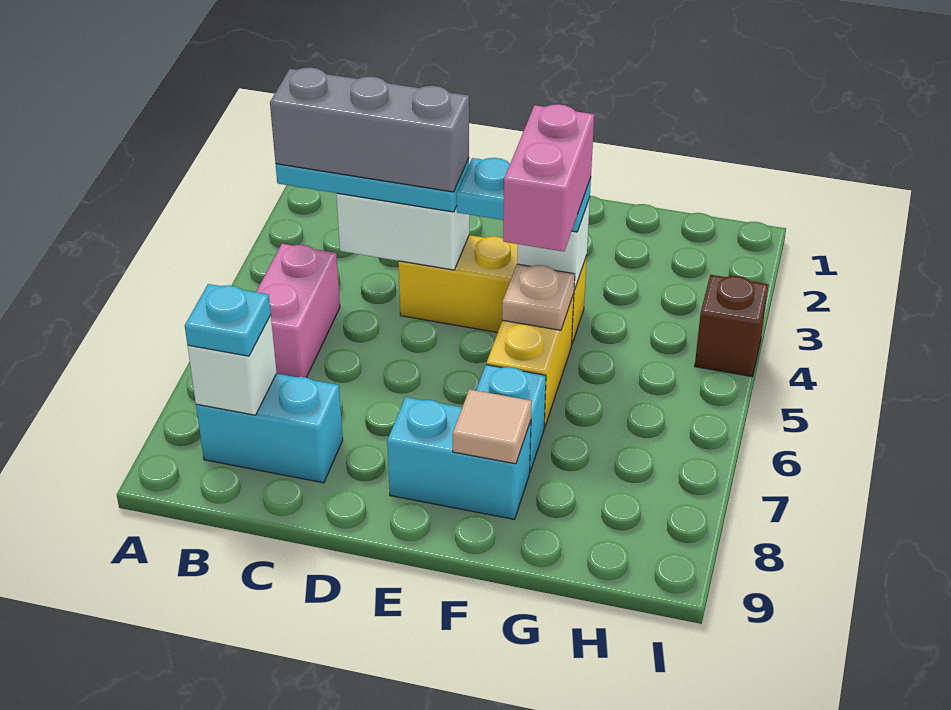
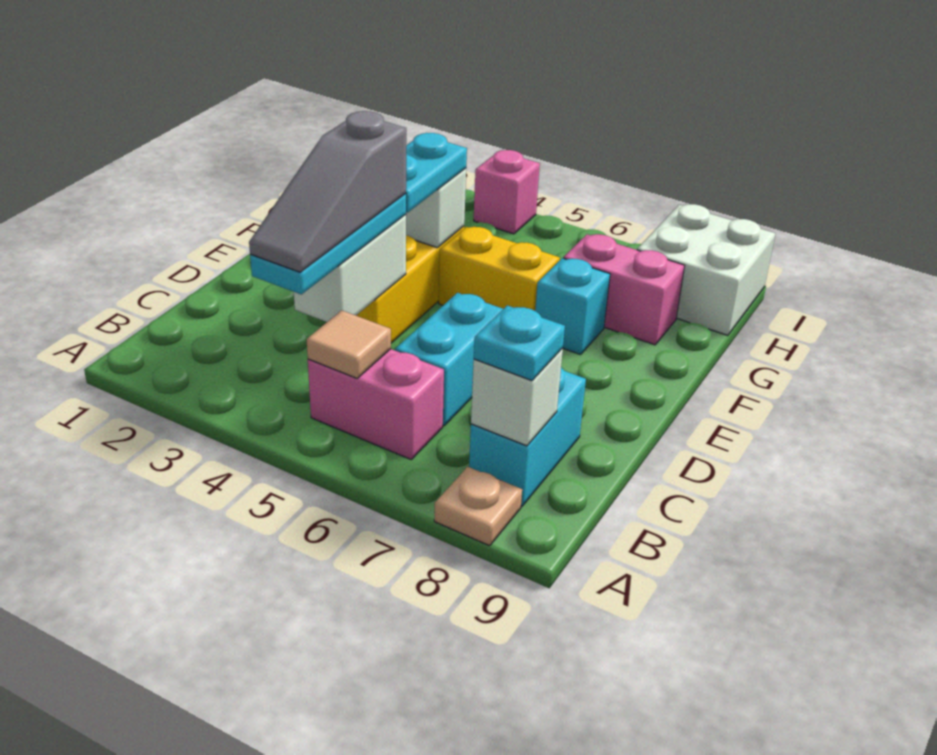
grey 1x3 brick [270,67,469,192] -> grey 1x3 slope [249,111,406,272]
cyan 1x2 brick [387,397,531,519] -> cyan 1x2 brick moved to [395,293,503,426]
pink 1x2 brick [503,104,594,252] -> pink 1x2 brick moved to [563,234,685,345]
tan 1x1 plate [502,264,575,330] -> tan 1x1 plate moved to [434,467,522,546]
tan 1x1 tile [453,389,532,464] -> tan 1x1 tile moved to [307,310,391,378]
none -> white 2x2 brick [637,204,776,335]
brown 1x1 brick [695,275,769,377] -> pink 1x1 brick [474,150,540,234]

